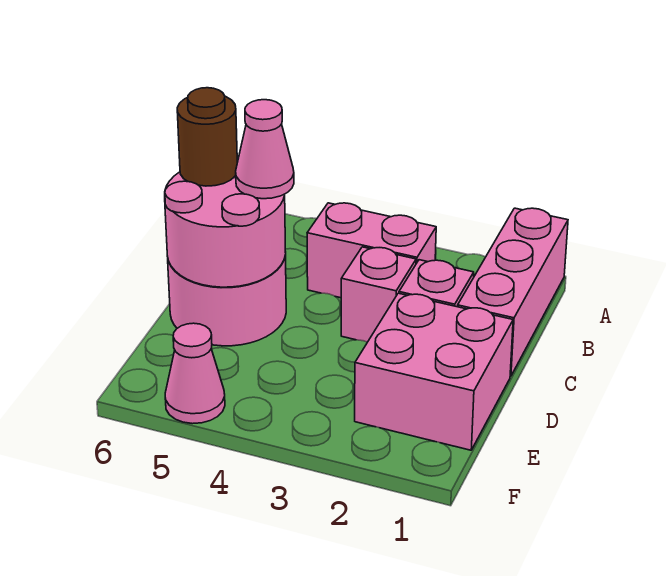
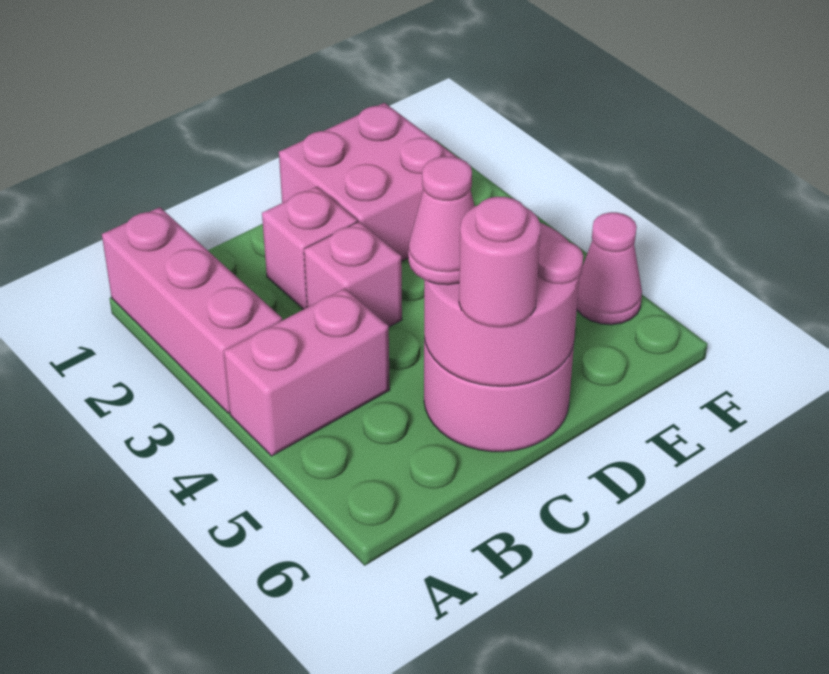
pink 1x3 brick [458,208,568,376] -> pink 1x3 brick turned to [102,207,282,413]
pink 1x2 brick [307,203,436,298] -> pink 1x2 brick turned to [224,288,390,456]
brown 1x1 round brick [177,88,237,186] -> pink 1x1 round brick [459,197,541,327]

